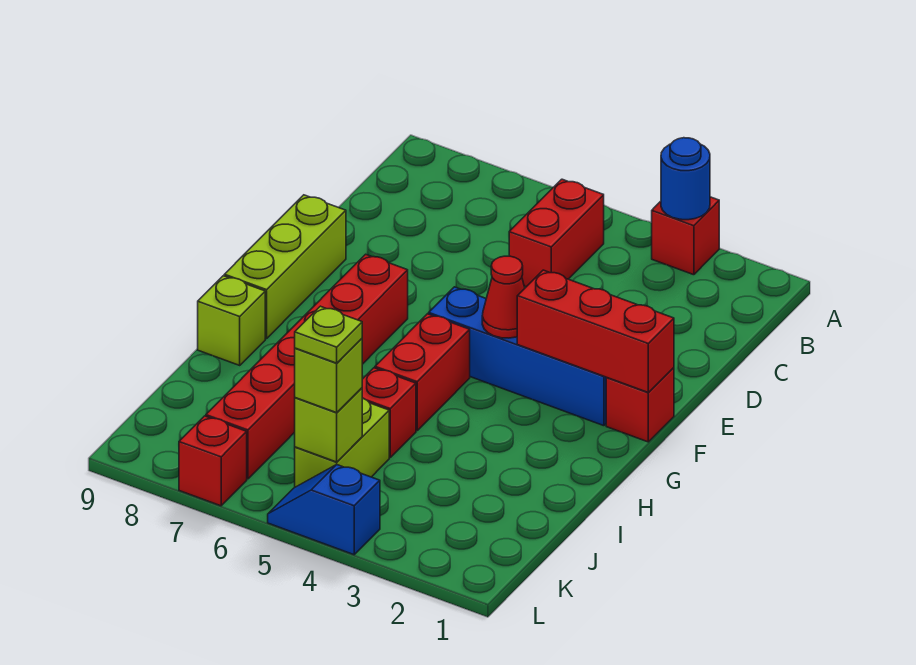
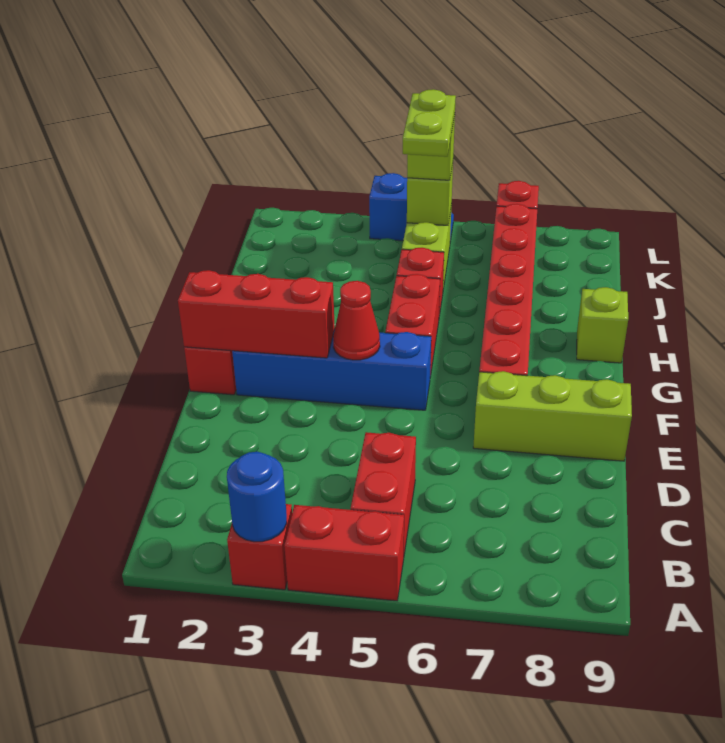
none -> red 1x2 brick [284,505,404,601]
lime 1x3 brick [224,195,346,339] -> lime 1x3 brick turned to [473,371,632,461]
lime 1x1 plate [295,306,362,363] -> lime 1x2 plate [403,89,456,157]

